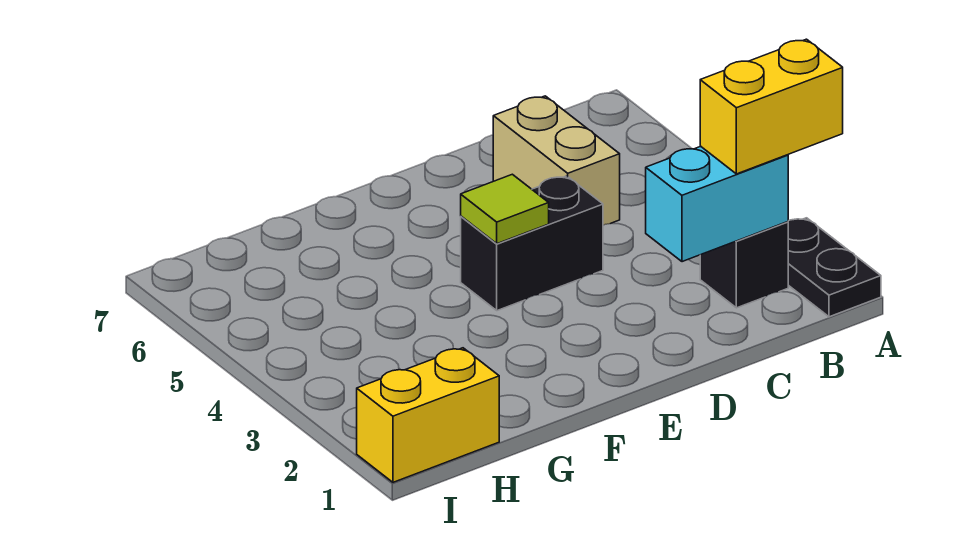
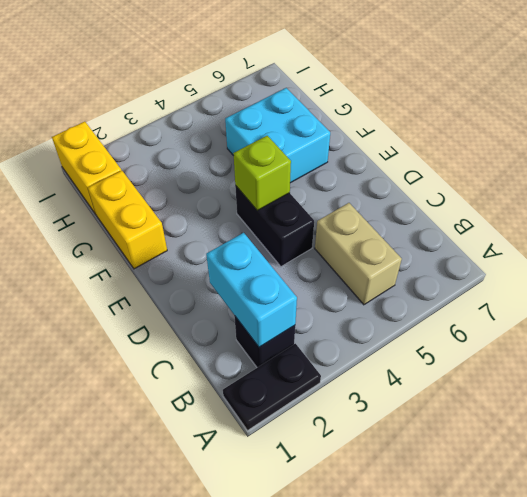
yellow 1x2 brick [700,39,843,174] -> yellow 1x2 brick moved to [88,170,167,269]
tan 1x2 brick [493,96,620,225] -> tan 1x2 brick turned to [315,203,402,305]
lime 1x1 tile [461,174,549,244] -> lime 1x1 brick [233,136,291,210]
none -> cyan 2x2 brick [225,88,330,183]

